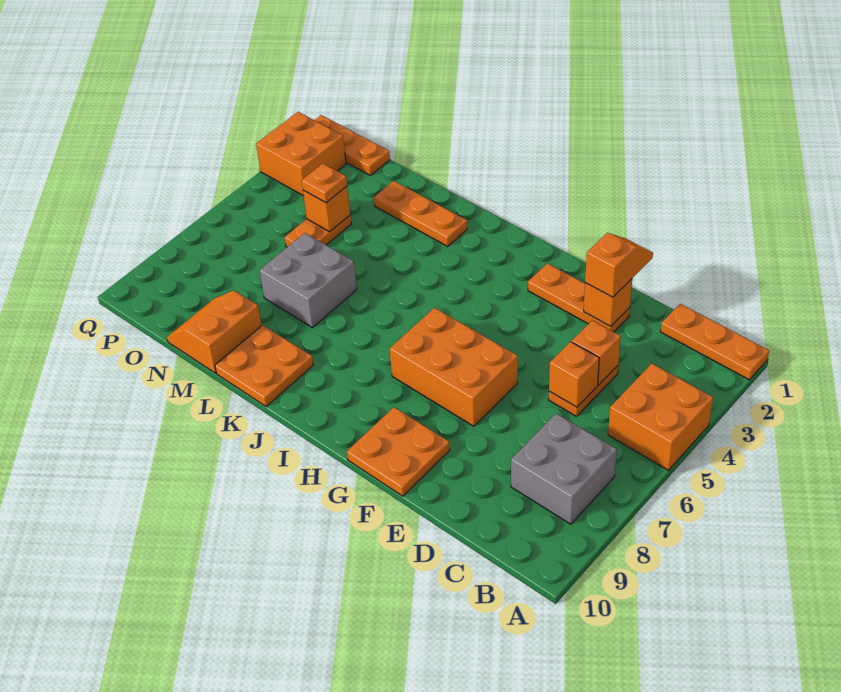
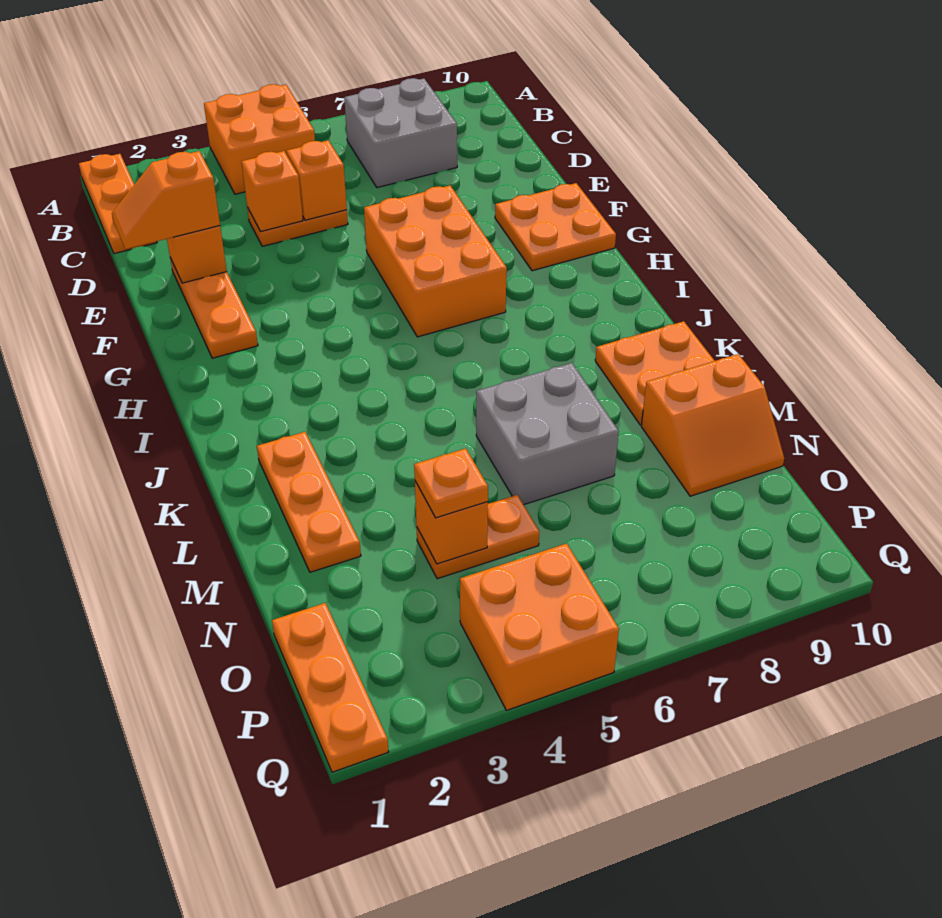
orange 2x2 brick [256,112,346,196] -> orange 2x2 brick moved to [460,544,619,710]

